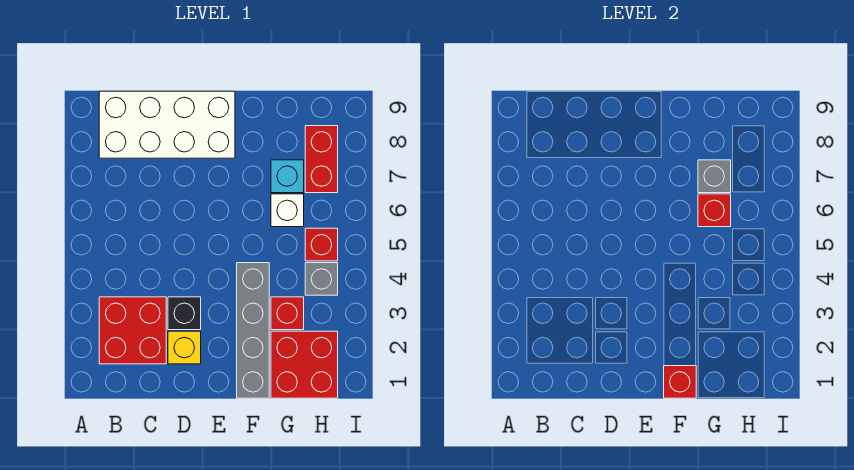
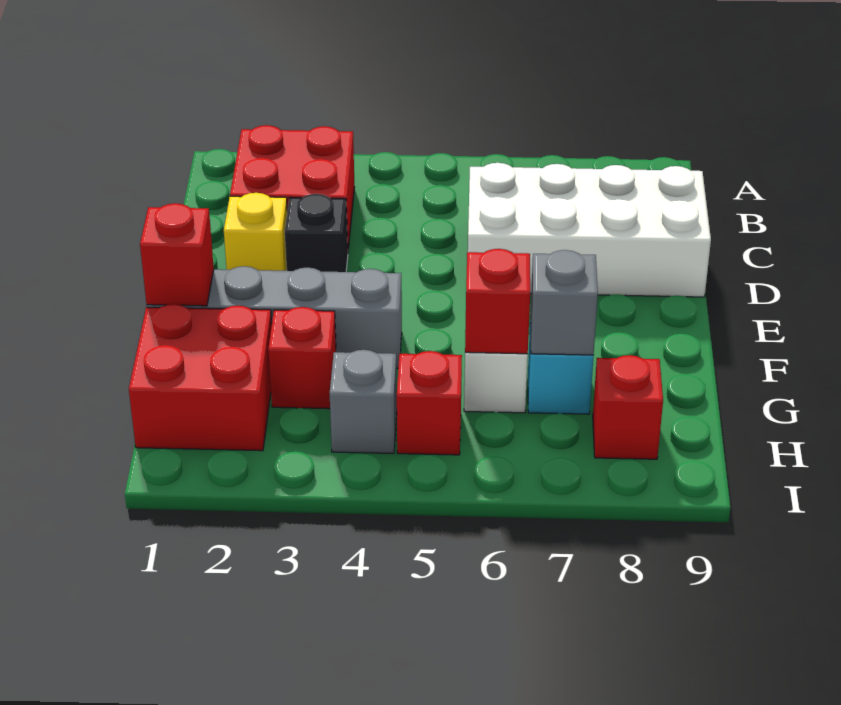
white 2x4 brick [99,91,235,158] -> white 2x4 brick turned to [468,163,711,297]
red 1x2 brick [305,126,338,193] -> red 1x1 brick [593,355,663,459]

